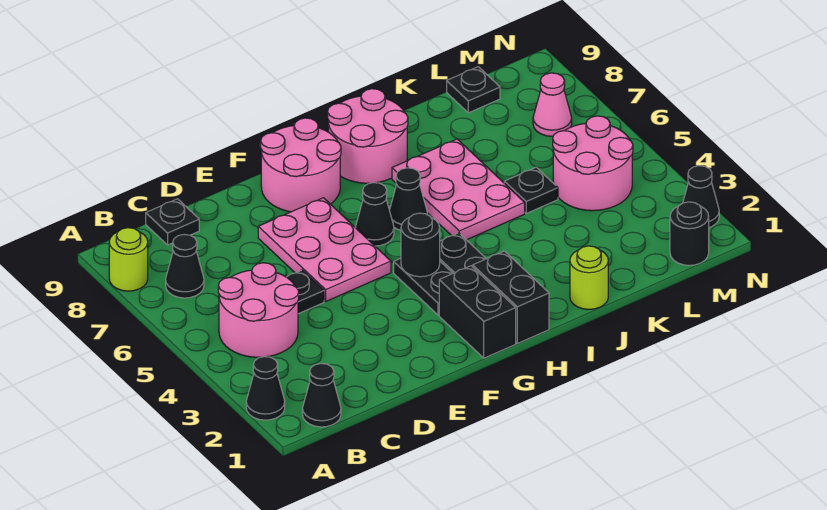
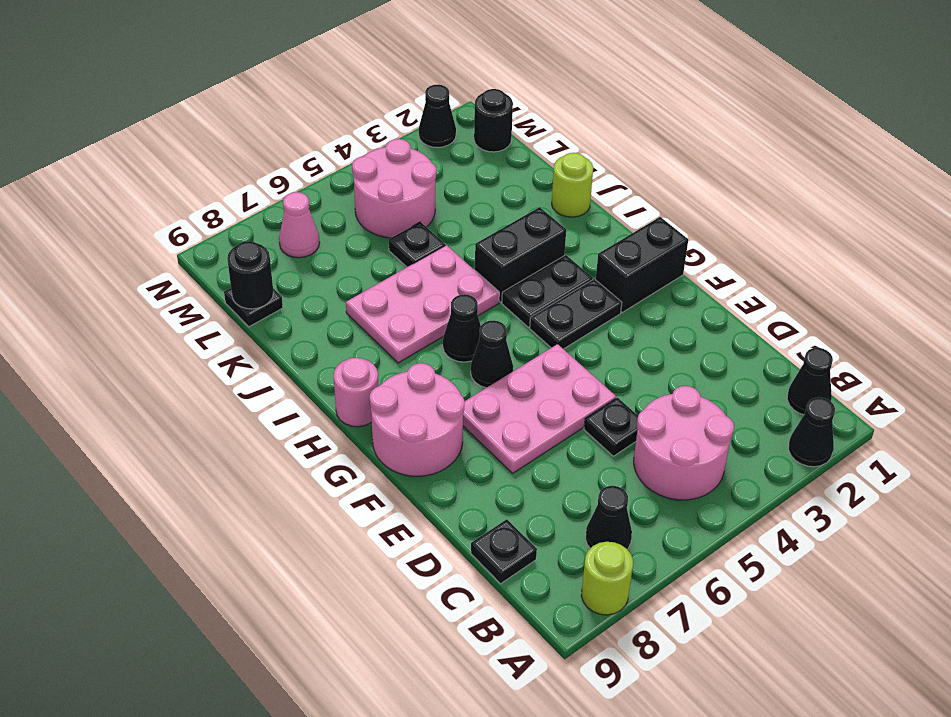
black 1x1 round brick [401,213,440,277] -> black 1x1 round brick moved to [227,241,274,309]
black 1x2 brick [473,251,549,343] -> black 1x2 brick moved to [475,207,566,302]
pink 2x2 round brick [328,89,408,183] -> pink 1x1 round brick [334,358,378,427]

